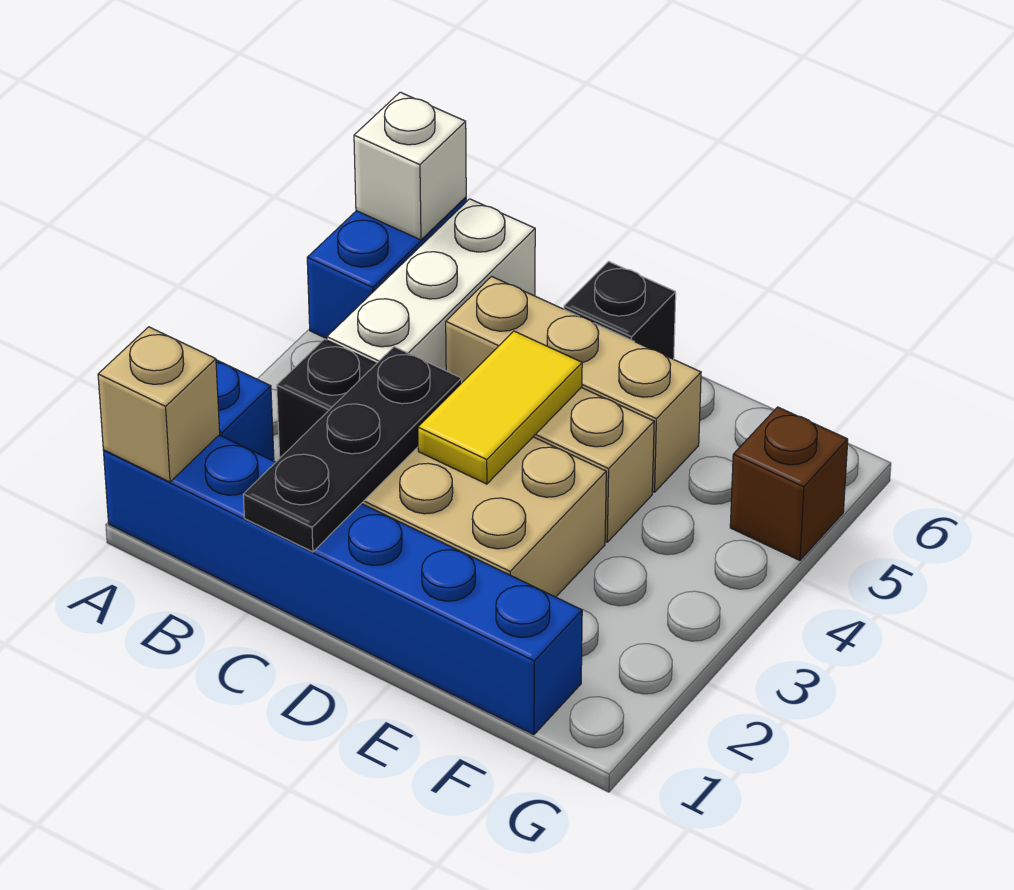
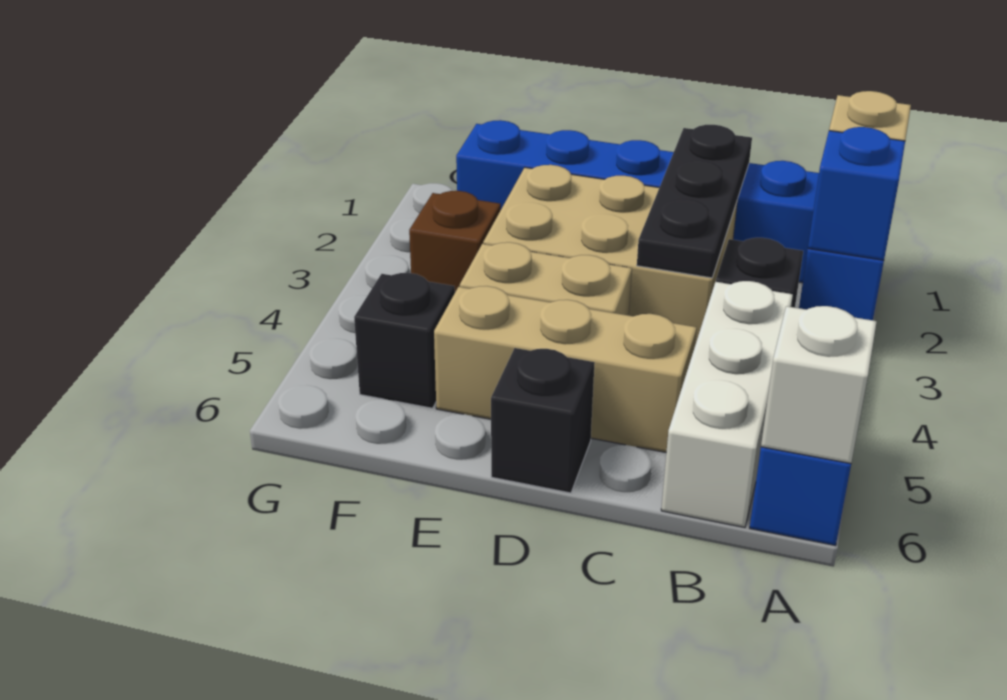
none -> blue 1x1 brick [808,127,905,260]
yellow 1x2 tile [418,331,582,484] -> none
none -> black 1x1 brick [354,273,455,408]
brown 1x1 brick [730,407,848,560] -> brown 1x1 brick moved to [409,191,501,292]

